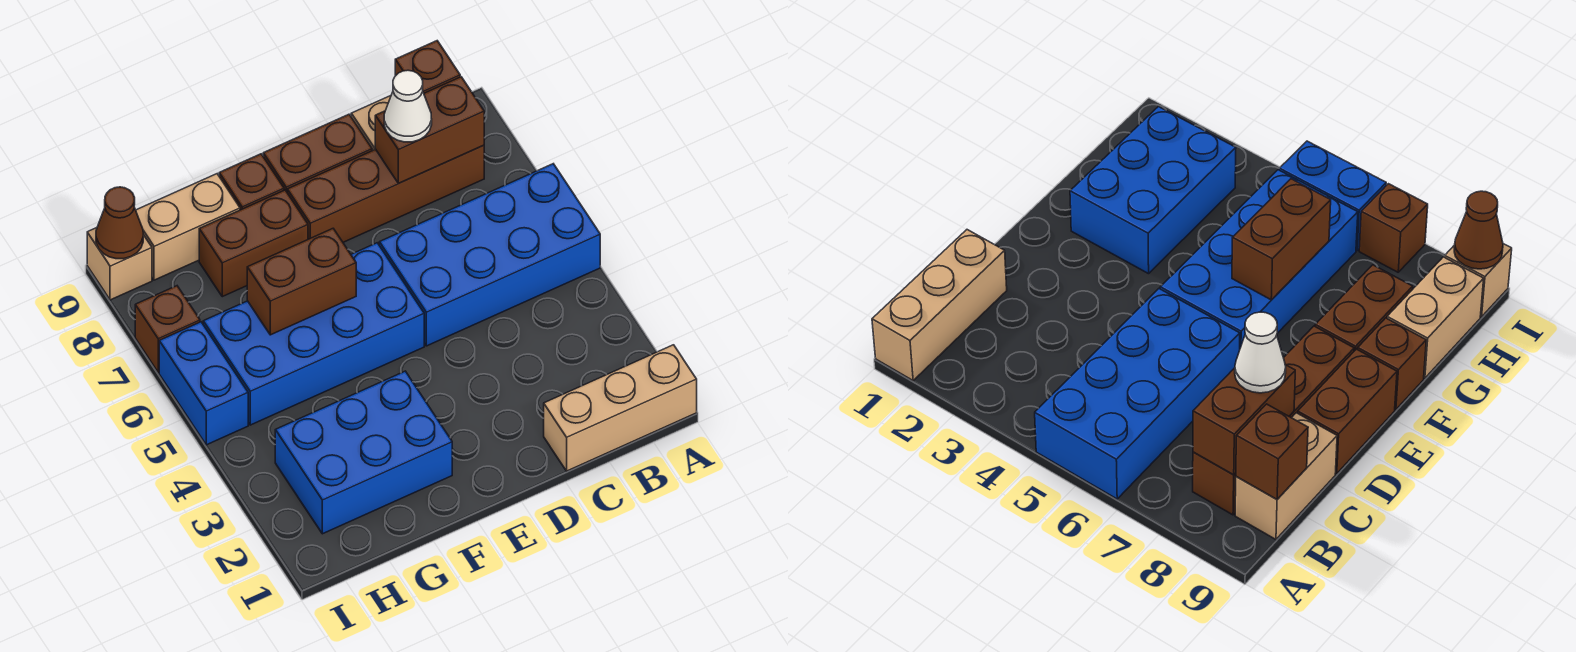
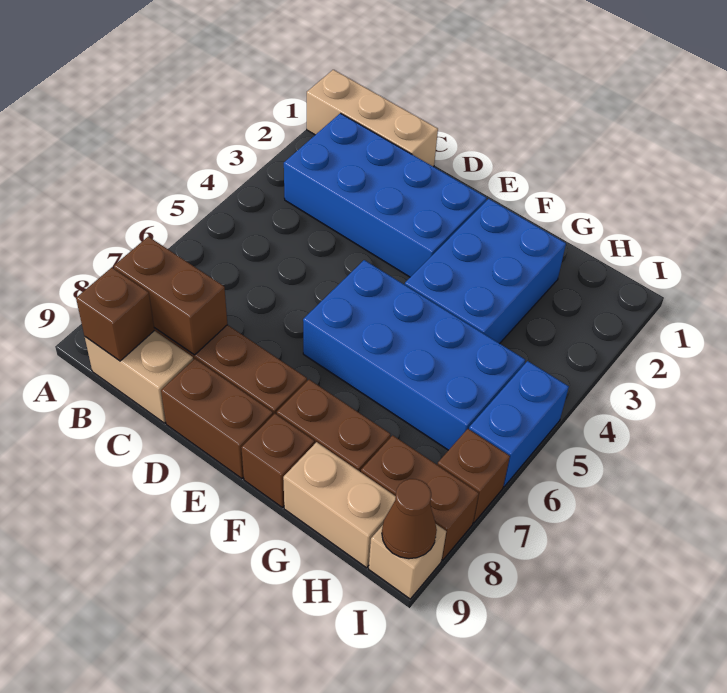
blue 2x4 brick [379,164,600,346] -> blue 2x4 brick moved to [284,113,487,277]
white 1x1 cone [384,70,432,142] -> none
blue 2x3 brick [275,371,452,534] -> blue 2x3 brick turned to [405,199,566,344]
brown 1x2 brick [247,229,356,335] -> brown 1x2 brick moved to [361,435,479,560]

